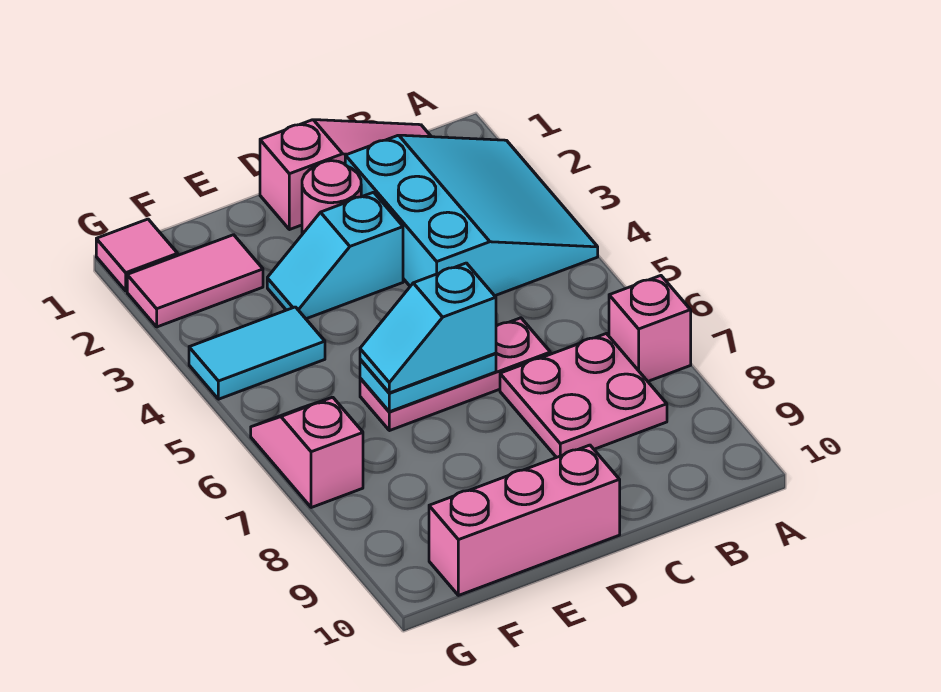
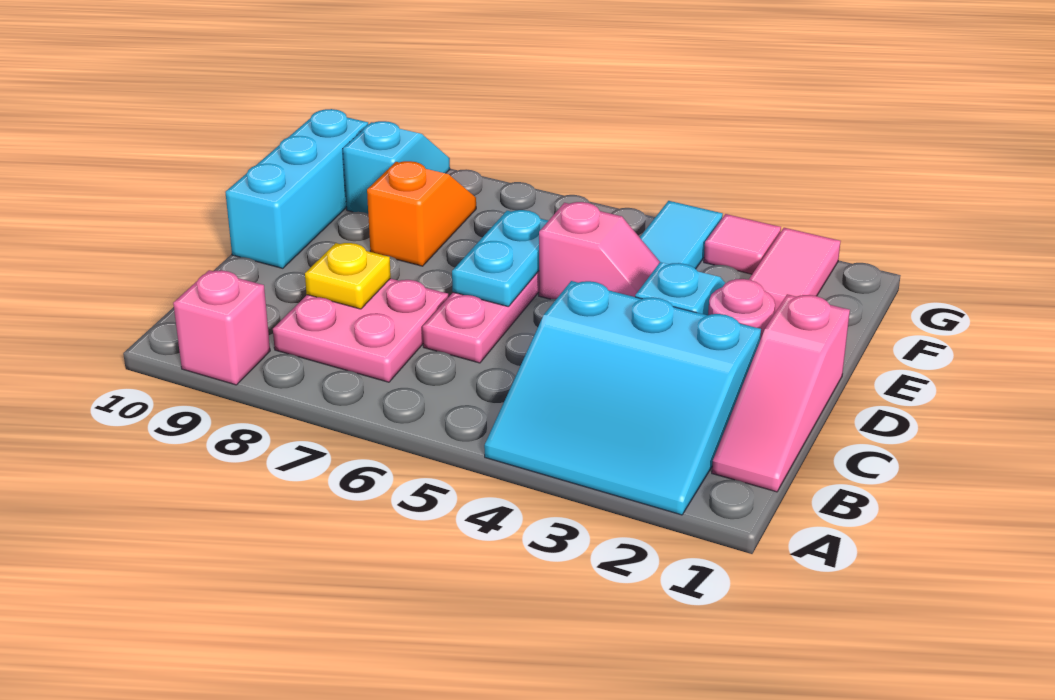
pink 1x1 brick [609,276,691,381] -> pink 1x1 brick moved to [173,270,270,385]
none -> yellow 1x1 plate [305,243,391,309]
cyan 1x2 slope [360,263,496,393] -> cyan 1x2 slope moved to [343,121,450,214]
pink 1x3 brick [429,445,620,595] -> cyan 1x3 brick [225,109,368,268]
none -> orange 1x2 slope [367,161,476,266]
pink 1x1 tile [96,219,178,291] -> pink 1x1 tile moved to [704,214,781,274]
pink 1x2 slope [251,397,363,508] -> pink 1x2 slope moved to [539,202,660,299]

